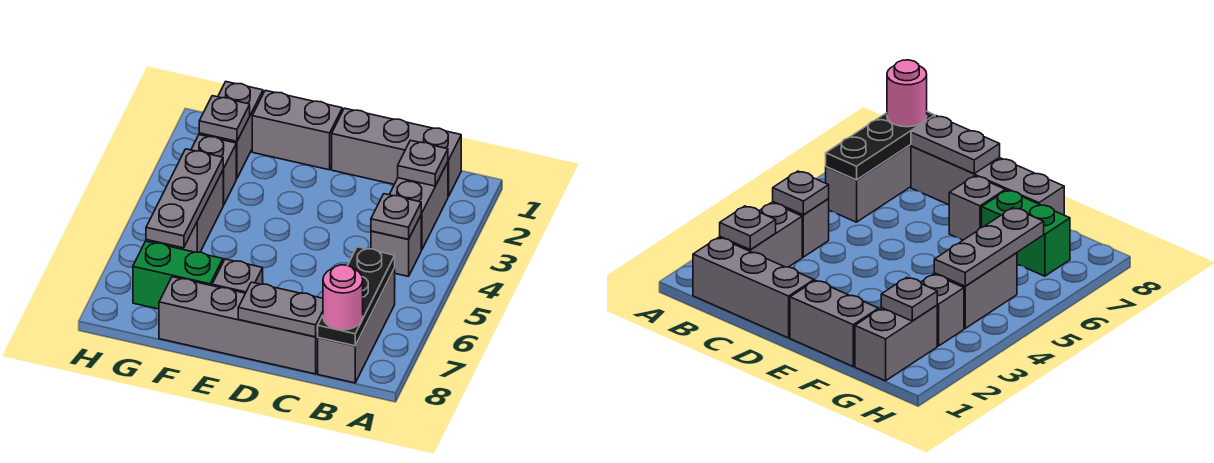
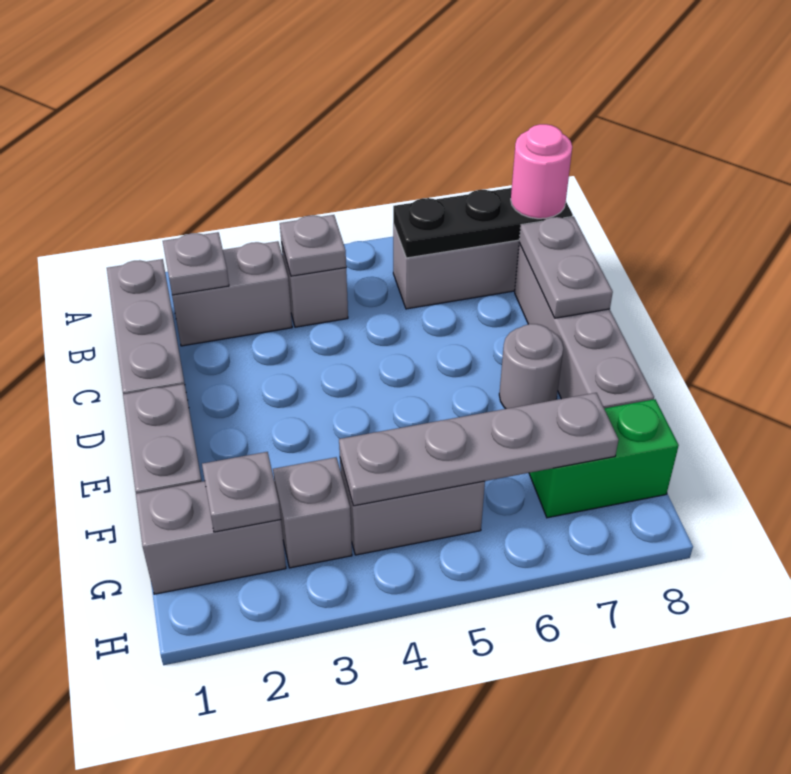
grey 1x1 brick [212,259,263,293] -> grey 1x1 round brick [499,324,563,409]
green 1x2 brick [133,241,223,309] -> green 1x2 brick turned to [529,399,679,518]
grey 1x3 plate [146,149,224,248] -> grey 1x4 plate [339,393,619,506]

